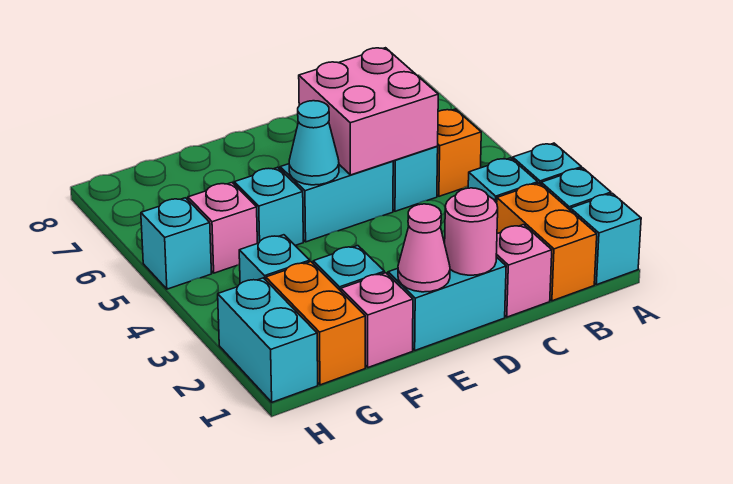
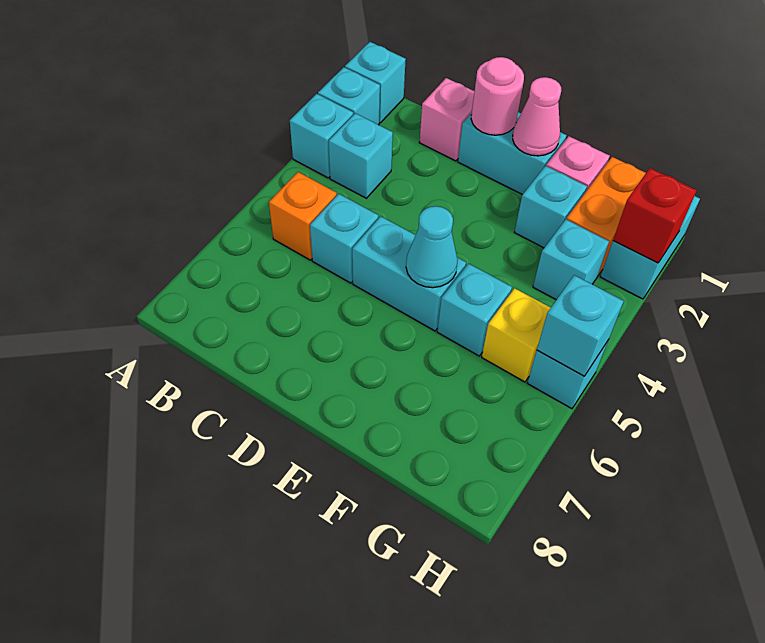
orange 1x2 brick [497,183,597,301] -> none
pink 2x2 brick [299,48,438,175] -> none
pink 1x1 brick [188,183,257,273] -> yellow 1x1 brick [482,288,551,382]
none -> red 1x1 brick [613,168,697,263]
none -> cyan 1x1 brick [537,275,624,376]

